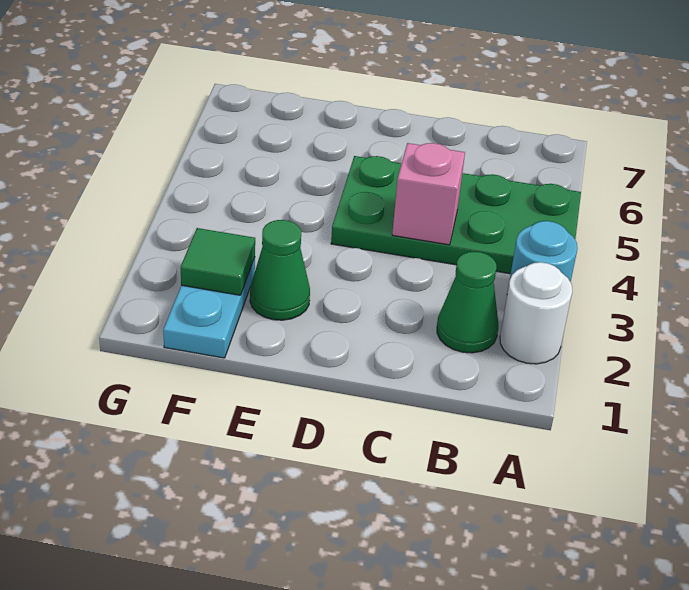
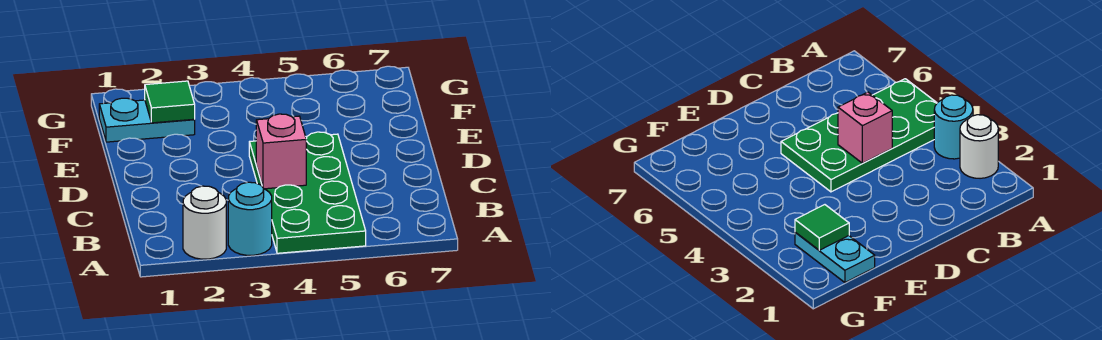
green 1x1 cone [437,252,498,353] -> none
green 1x1 cone [250,220,310,320] -> none

